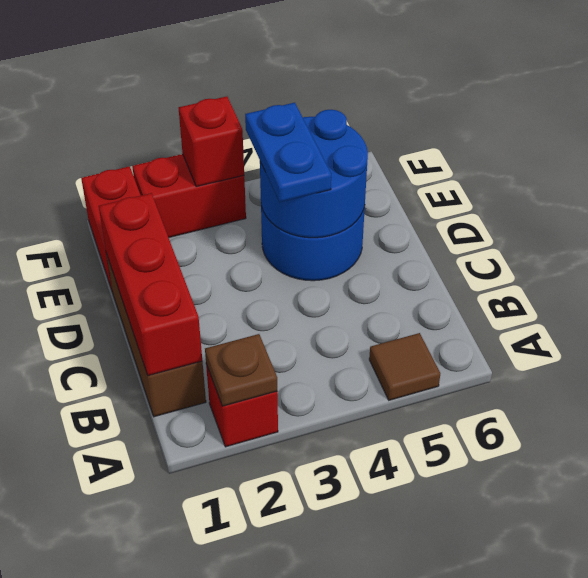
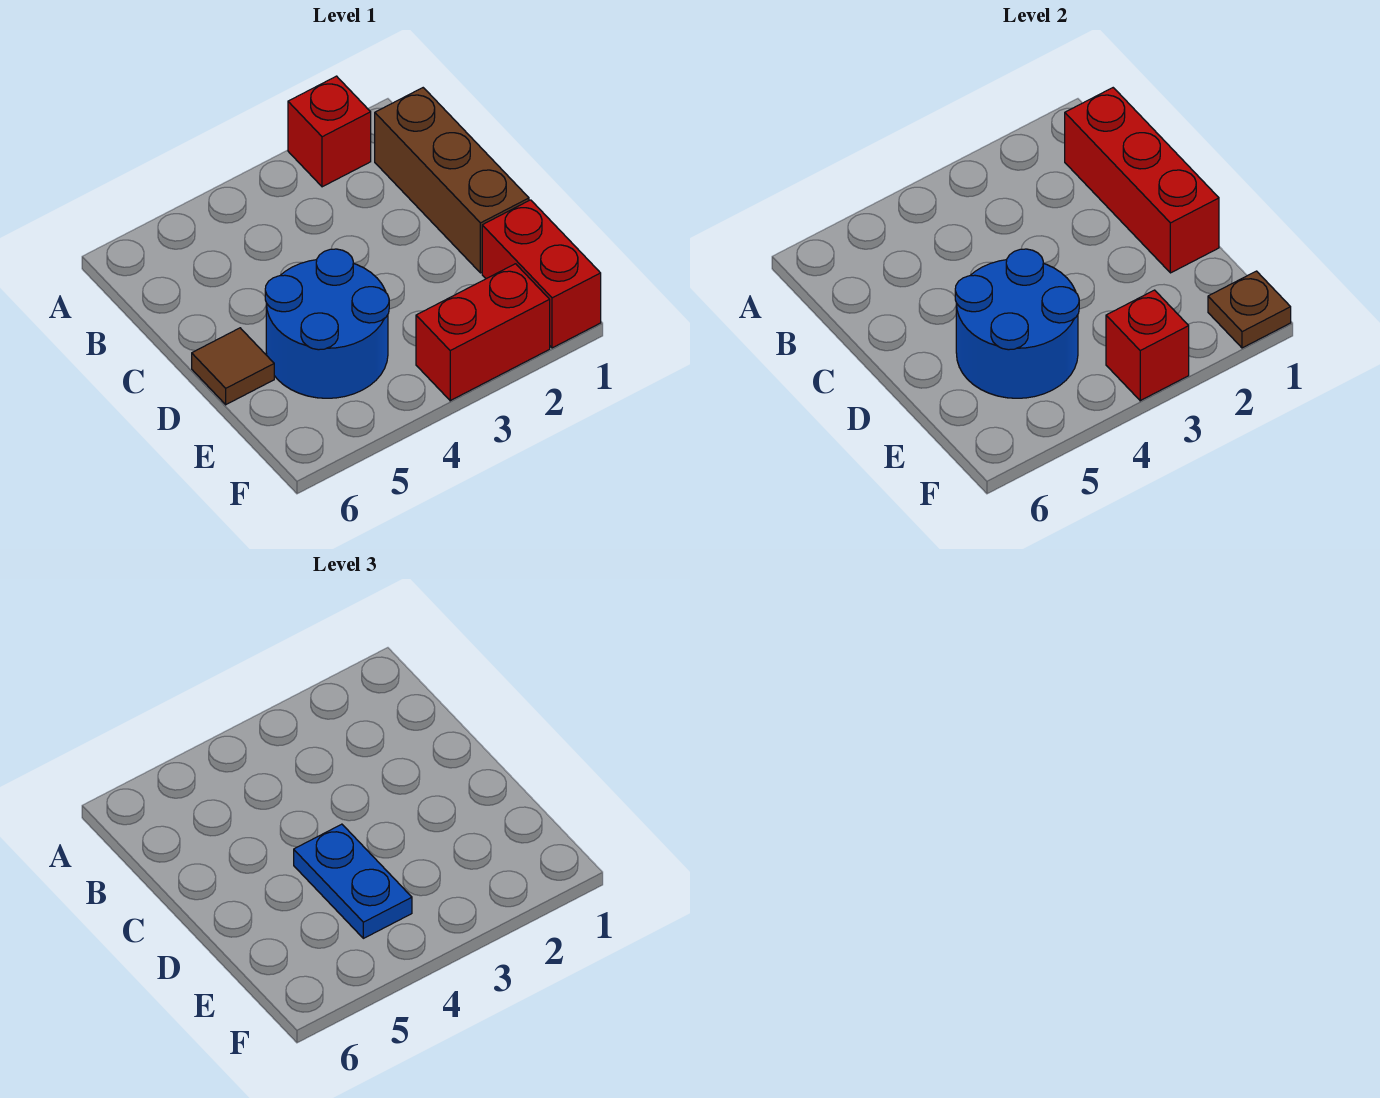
brown 1x1 plate [205,334,277,406] -> brown 1x1 plate moved to [1208,271,1291,348]
brown 1x1 tile [369,333,440,400] -> brown 1x1 tile moved to [192,328,274,405]

